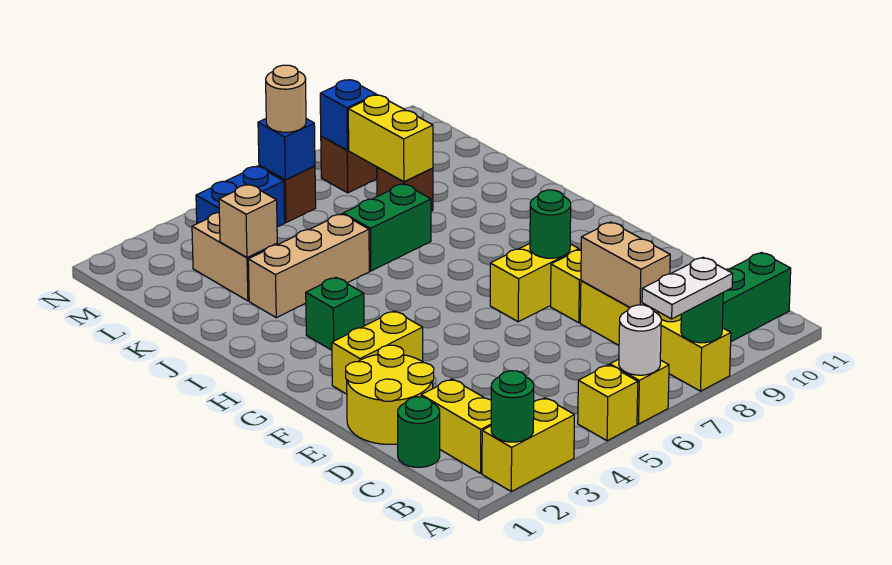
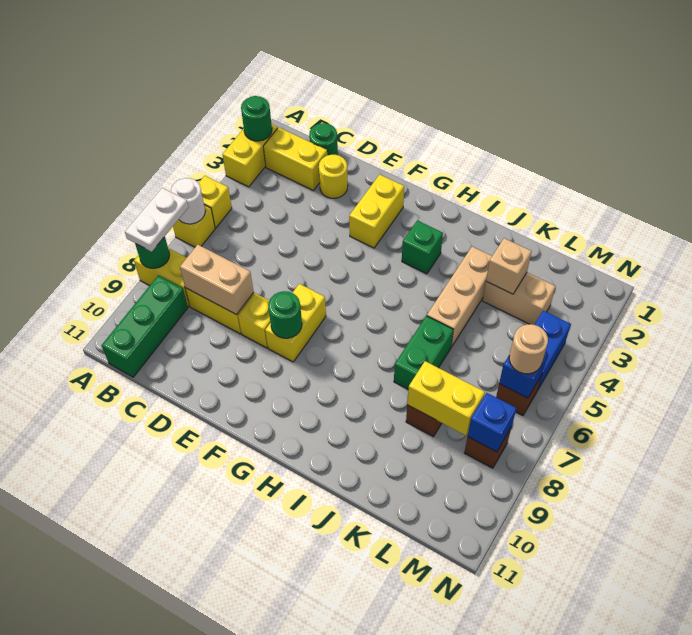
yellow 2x2 round brick [346,345,434,444] -> yellow 1x1 round brick [319,155,348,198]

